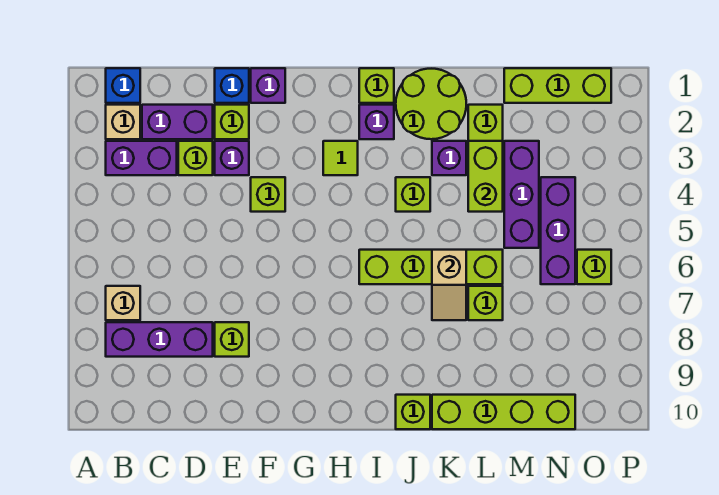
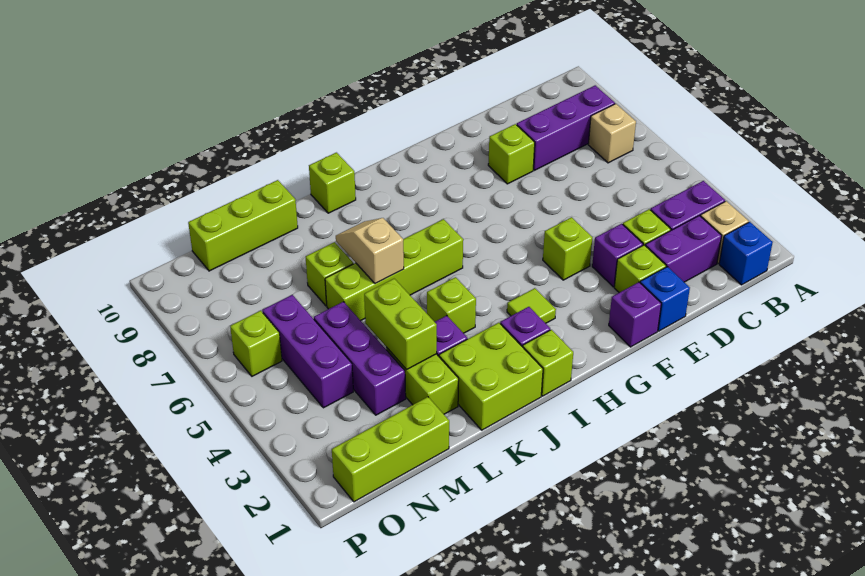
lime 2x2 round brick [396,69,466,139] -> lime 2x2 brick [439,323,543,430]
lime 1x4 brick [432,395,575,429] -> lime 1x3 brick [188,180,298,271]

